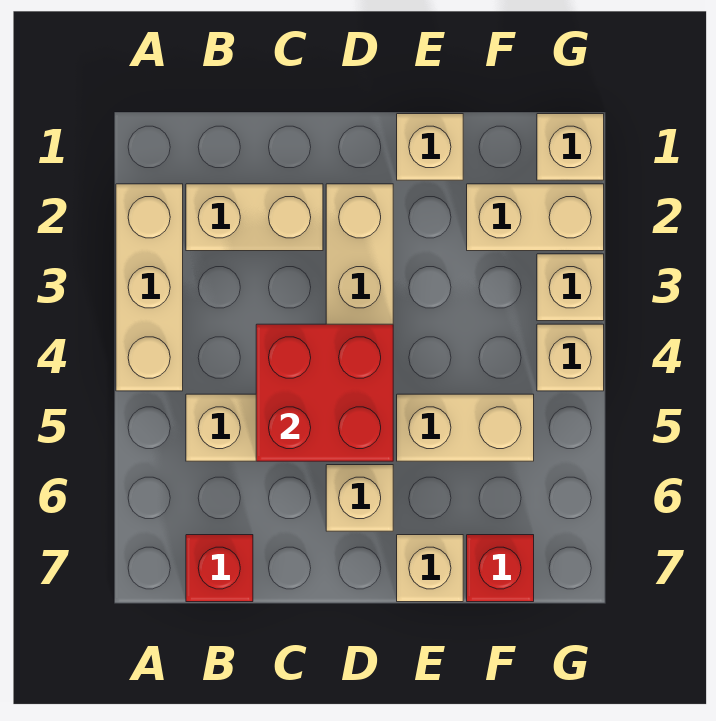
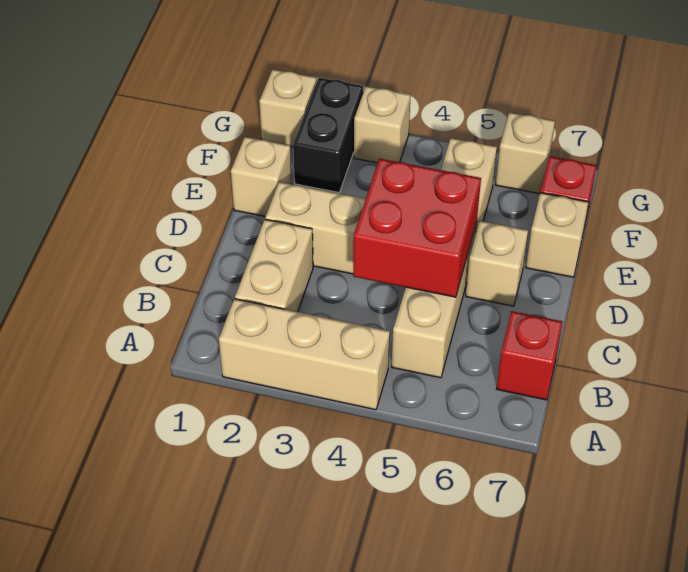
tan 1x2 brick [467,184,604,251] -> black 1x2 brick [293,78,363,193]
tan 1x1 brick [537,324,604,391] -> tan 1x1 brick moved to [496,112,555,194]

